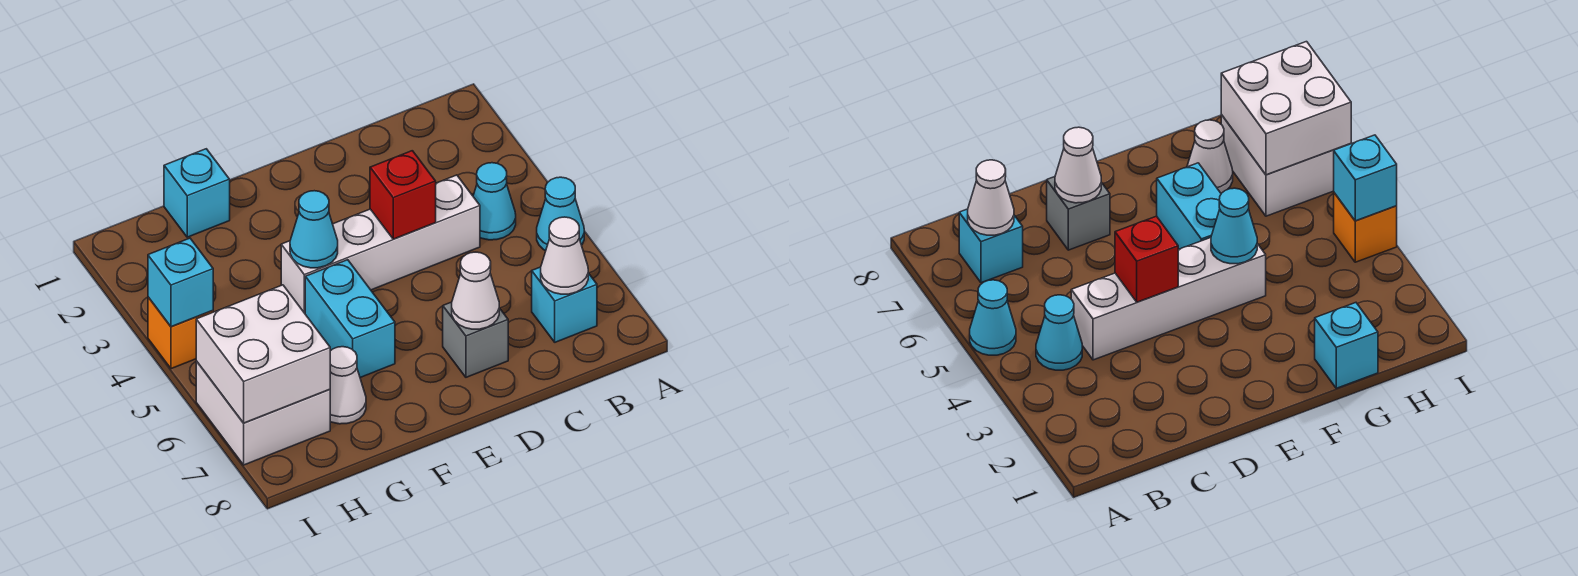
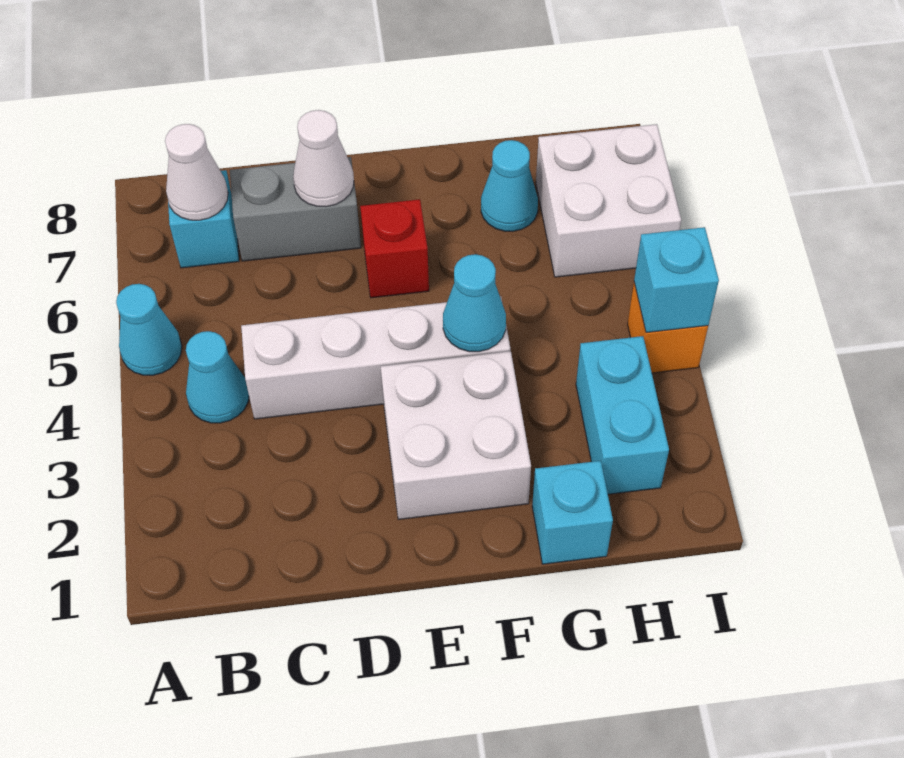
red 1x1 brick [370,151,436,239] -> red 1x1 brick moved to [360,199,429,298]
grey 1x1 brick [443,302,508,377] -> grey 1x2 brick [230,157,361,261]
cyan 1x2 brick [305,260,395,378] -> cyan 1x2 brick moved to [576,336,669,494]
white 1x1 cone [330,347,366,424] -> cyan 1x1 cone [481,140,538,231]
white 2x2 brick [196,285,330,423] -> white 2x2 brick moved to [381,351,531,519]

